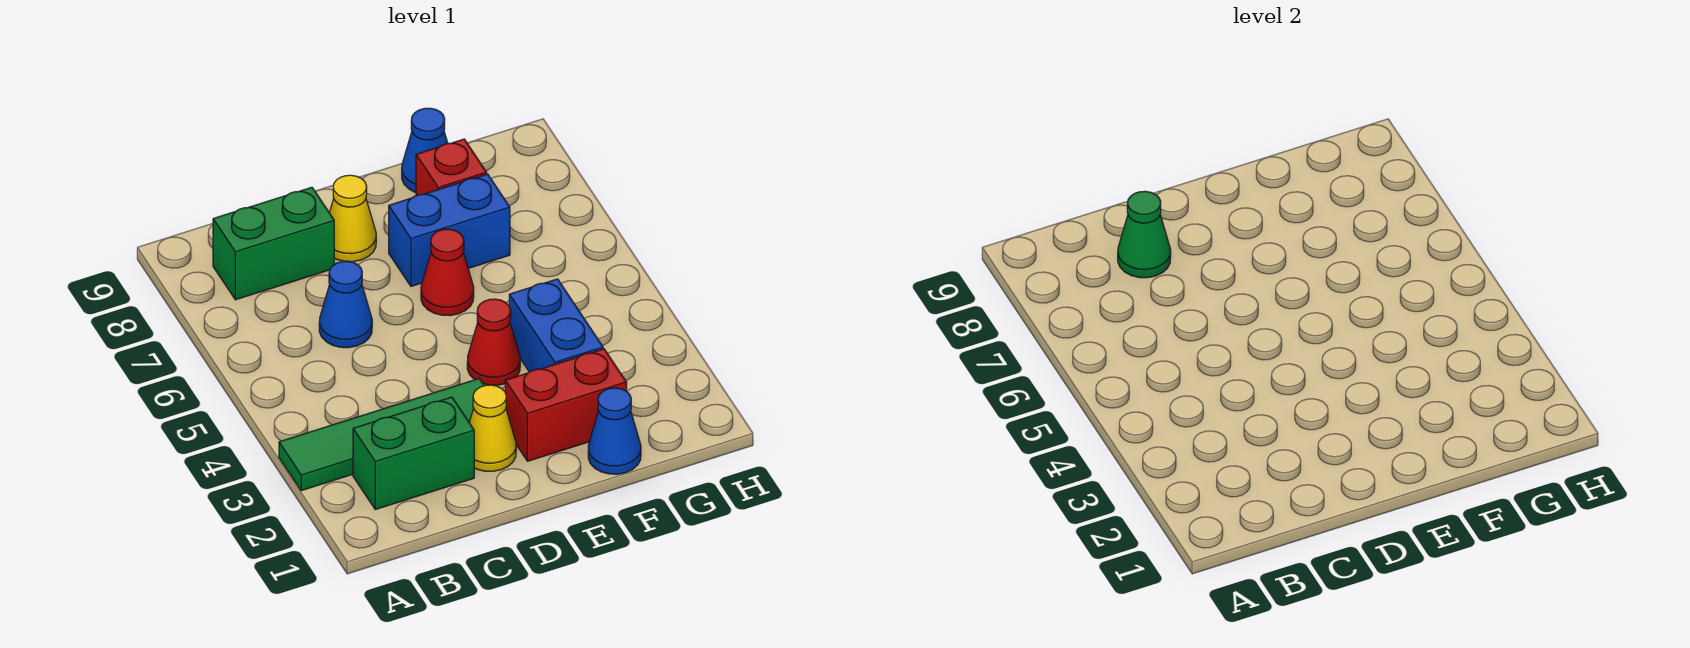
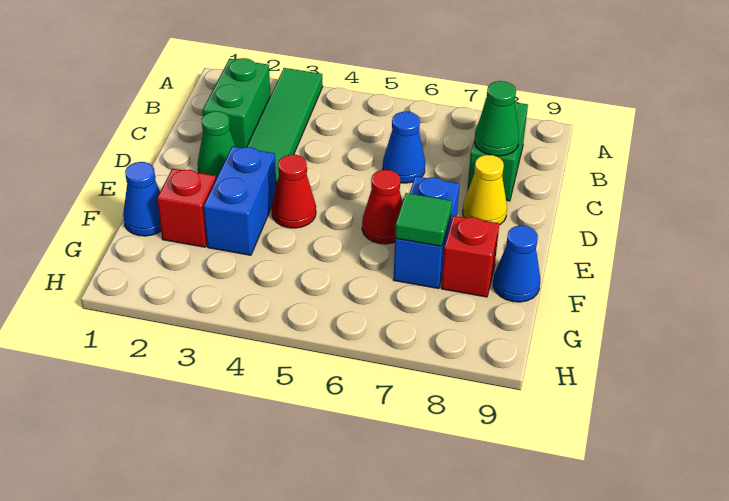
yellow 1x1 cone [469,385,516,471] -> green 1x1 cone [198,111,236,179]
red 1x2 brick [505,349,627,461] -> red 1x1 brick [157,169,216,247]
blue 1x2 brick [509,279,603,372] -> blue 1x2 brick turned to [204,146,276,255]
none -> green 1x1 tile [395,193,452,246]

